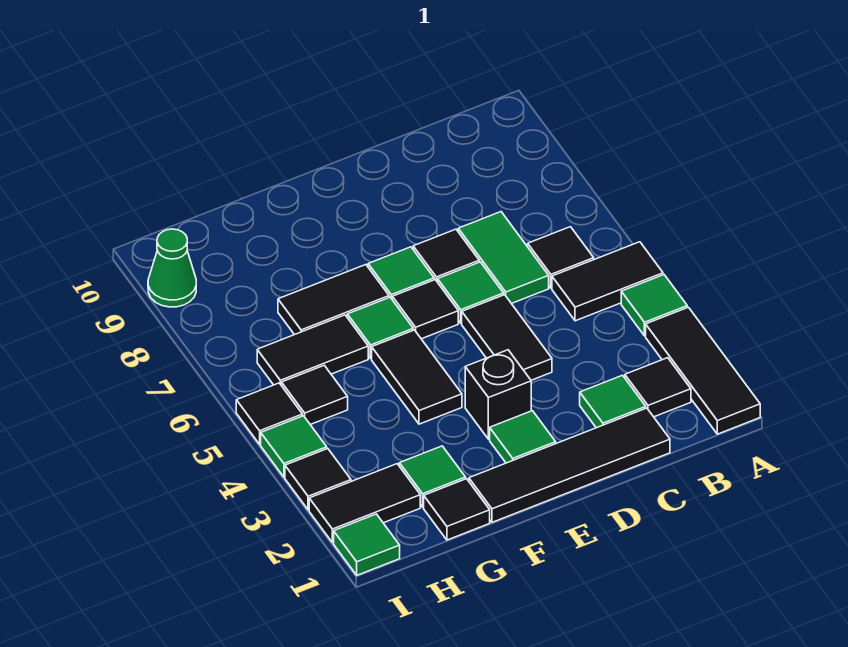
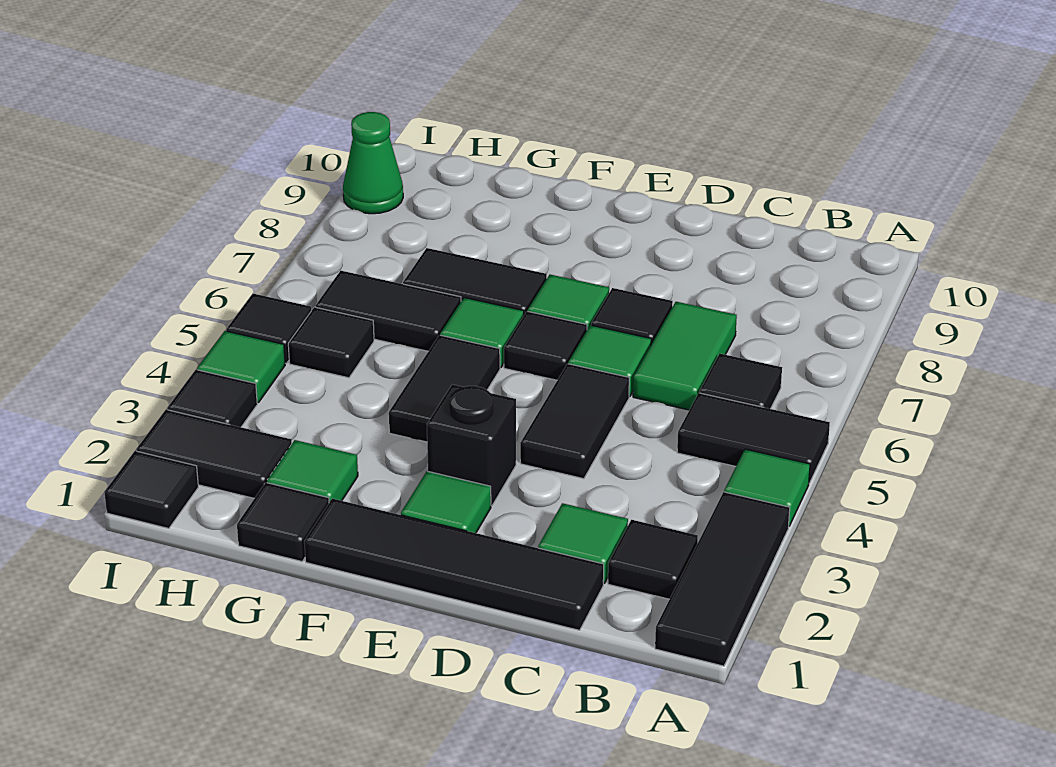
green 1x1 tile [334,514,400,575] -> black 1x1 tile [104,451,198,528]

